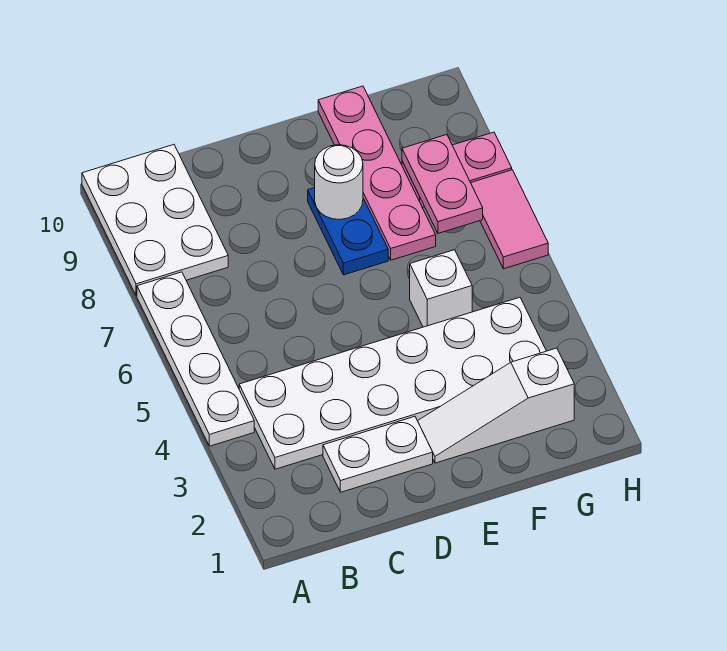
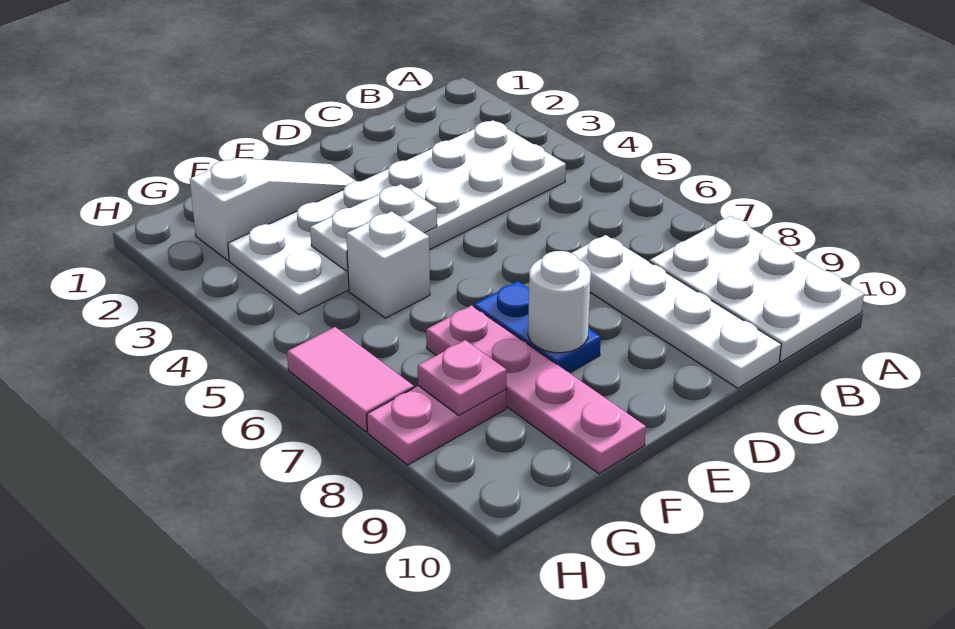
white 1x4 plate [137,272,254,446] -> white 1x4 plate moved to [572,235,781,388]
white 1x2 plate [323,417,433,492] -> white 1x2 plate moved to [310,184,437,271]
pink 1x2 plate [402,135,483,233] -> pink 1x1 plate [418,340,506,415]

